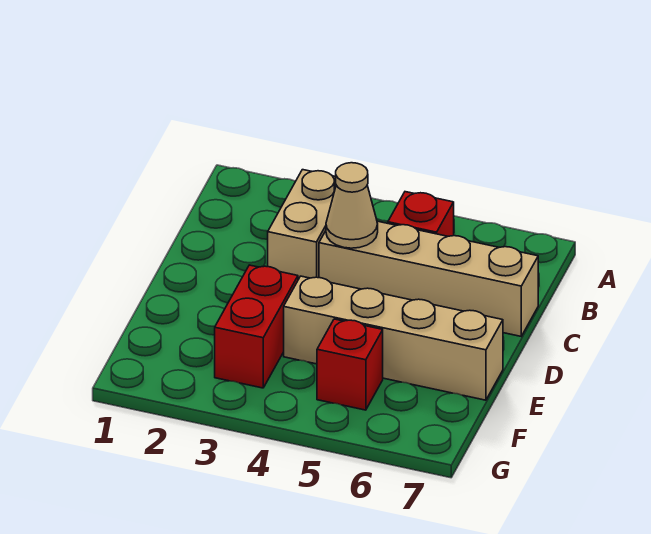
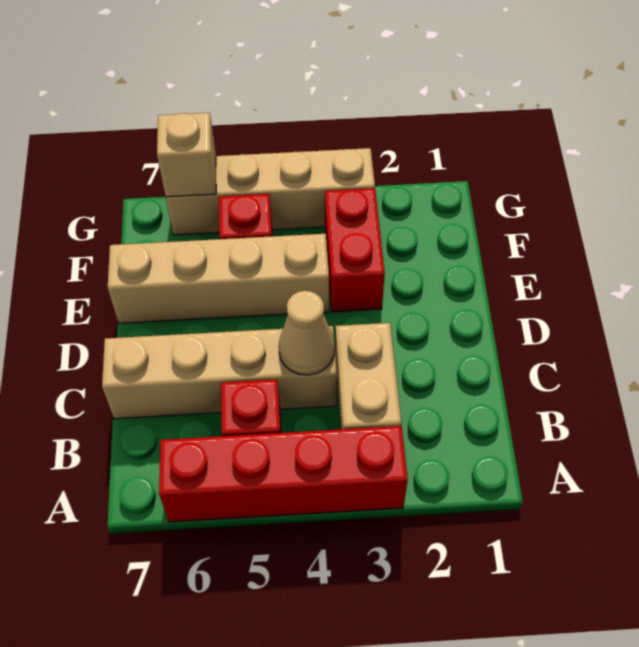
none -> red 1x4 brick [159,426,408,522]
none -> tan 1x4 brick [166,148,375,235]
none -> tan 1x1 brick [157,113,216,197]

